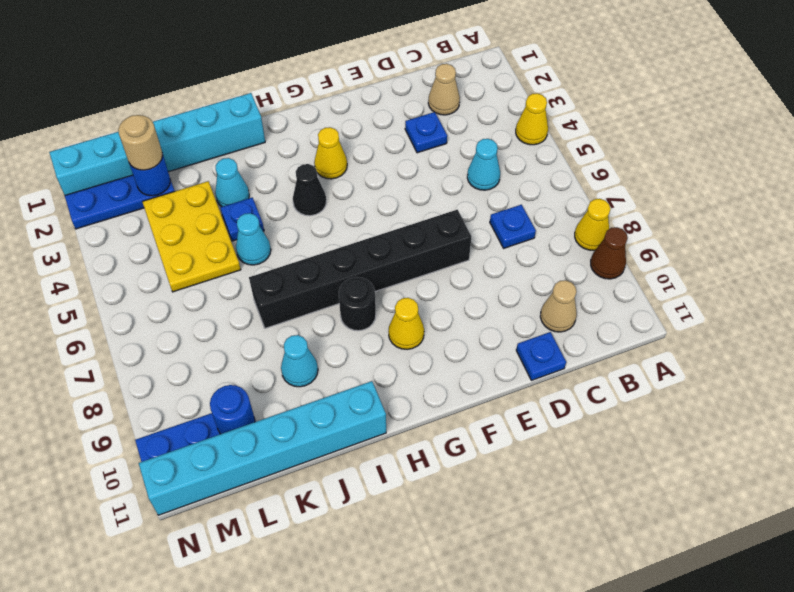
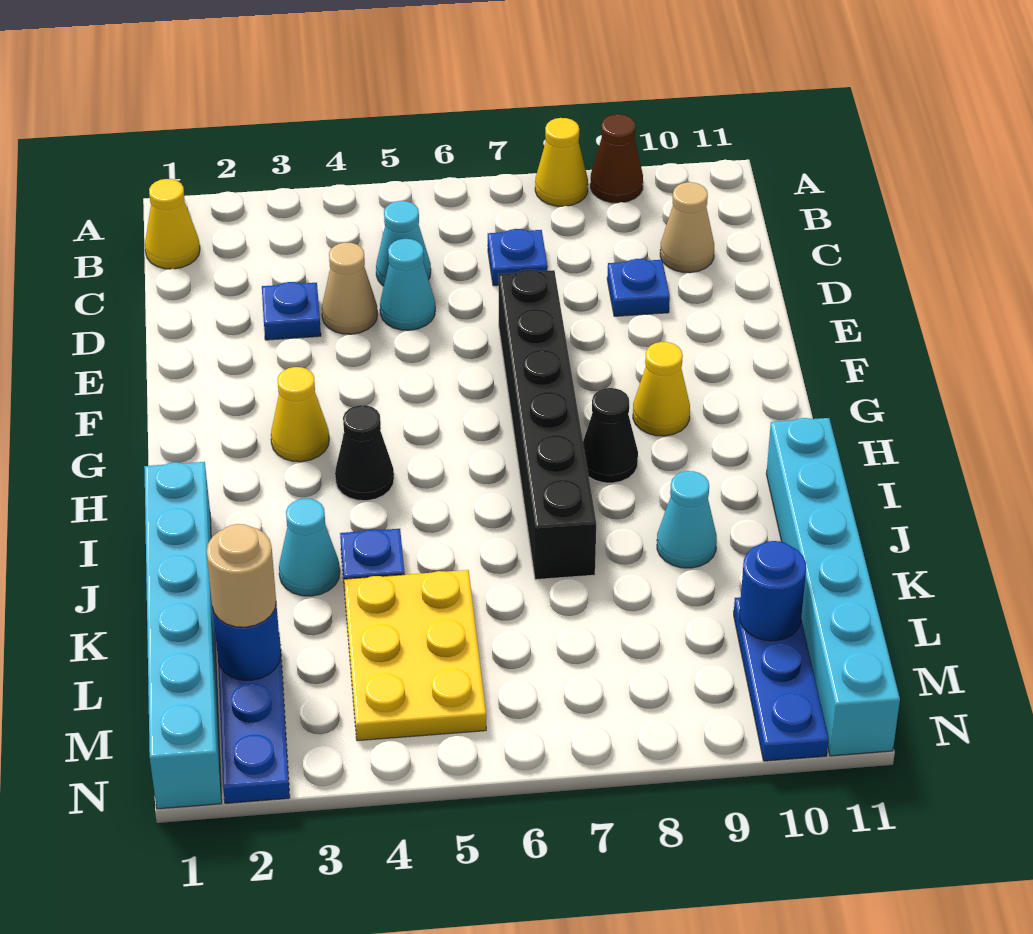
yellow 1x1 cone [516,93,548,145] -> yellow 1x1 cone moved to [145,179,200,269]
tan 1x1 cone [428,64,460,115] -> tan 1x1 cone moved to [322,243,378,334]
blue 1x1 plate [516,332,566,380] -> blue 1x1 plate moved to [607,259,670,316]
black 1x1 round brick [339,277,376,331] -> black 1x1 cone [583,388,638,483]
cyan 1x1 cone [236,213,271,265] -> cyan 1x1 cone moved to [380,239,435,330]
yellow 2x3 plate [143,181,241,292] -> yellow 2x3 plate turned to [344,570,486,741]

